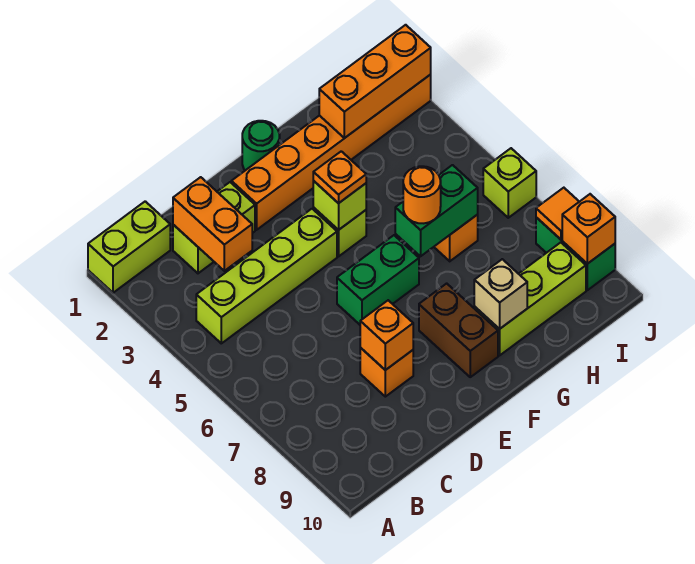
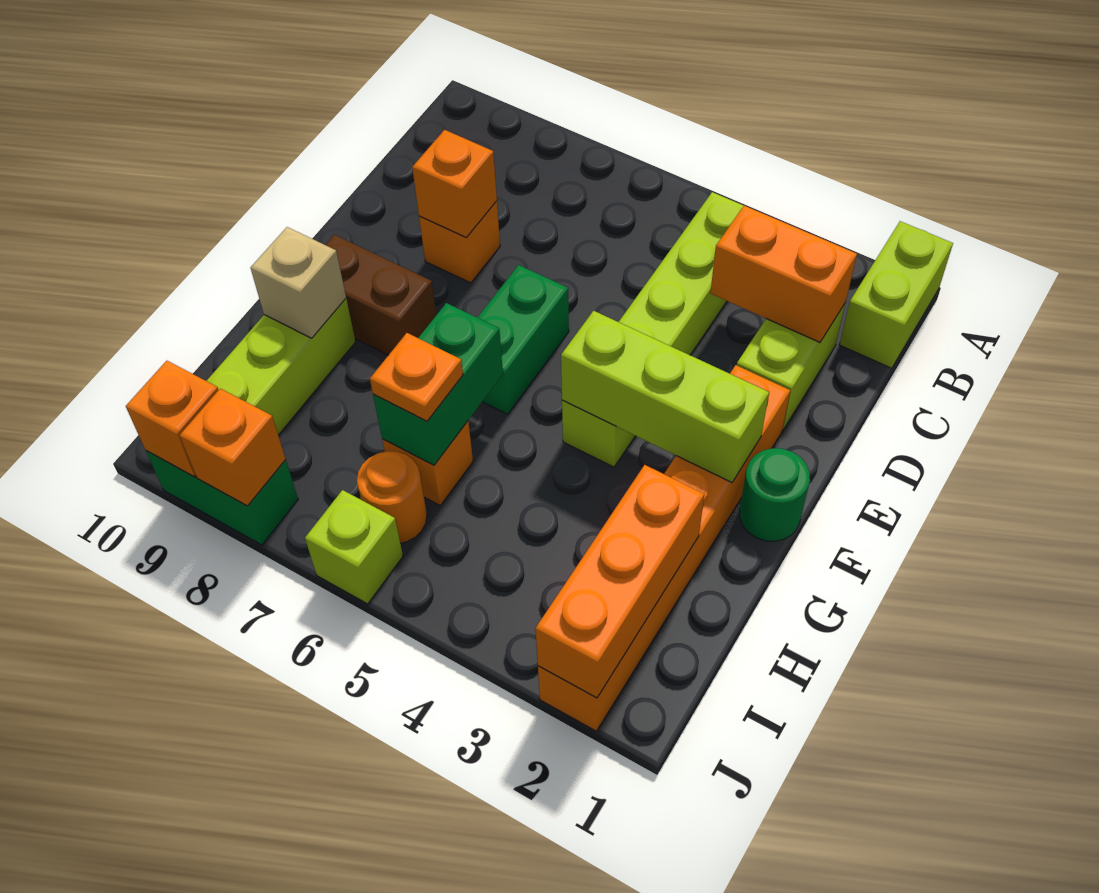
lime 1x1 brick [313,181,366,230] -> lime 1x3 brick [561,311,769,482]
orange 1x1 plate [313,151,366,203] -> orange 1x1 plate moved to [370,333,463,421]
orange 1x1 round brick [403,166,441,223] -> orange 1x1 round brick moved to [357,451,427,543]
orange 1x1 tile [536,188,579,239] -> orange 1x1 brick [180,389,286,506]

